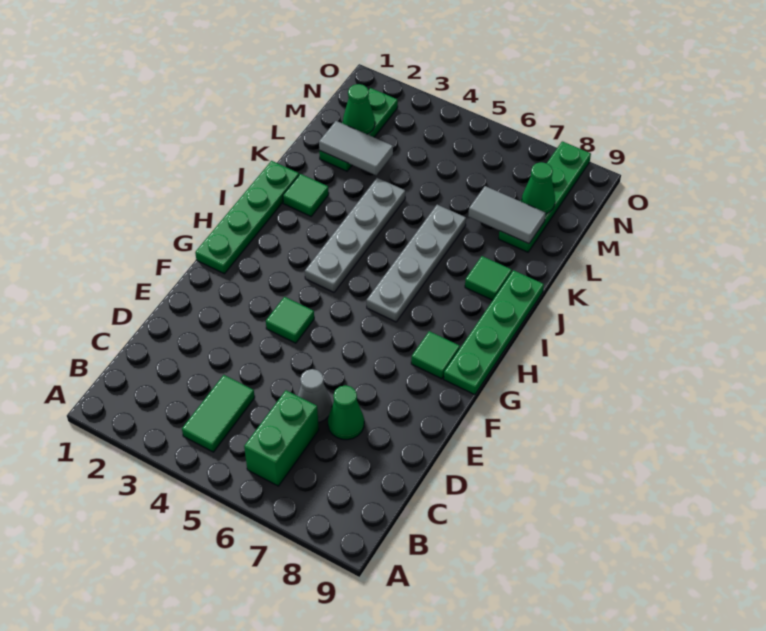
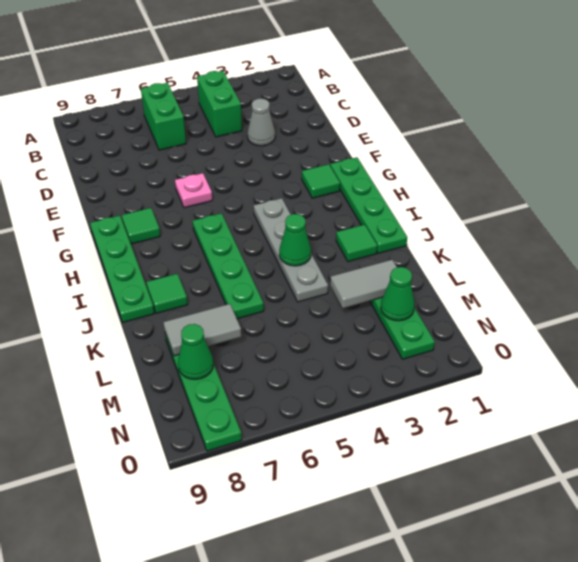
green 1x2 tile [182,375,255,452] -> green 1x2 brick [197,71,242,137]
grey 1x1 cone [298,369,332,423] -> grey 1x1 cone moved to [247,99,275,146]
green 1x1 cone [328,385,364,440] -> green 1x1 cone moved to [279,214,311,266]
green 1x1 tile [266,297,314,343] -> green 1x1 tile moved to [302,164,340,198]
none -> pink 1x1 plate [175,173,212,208]
grey 1x4 plate [366,205,466,322] -> green 1x4 plate [193,213,264,319]

